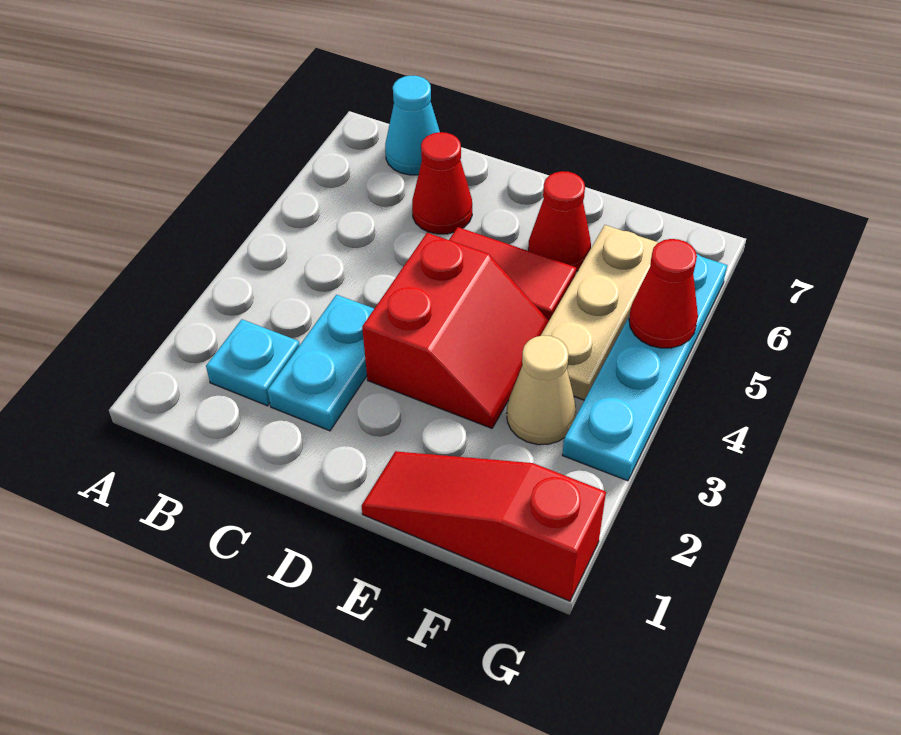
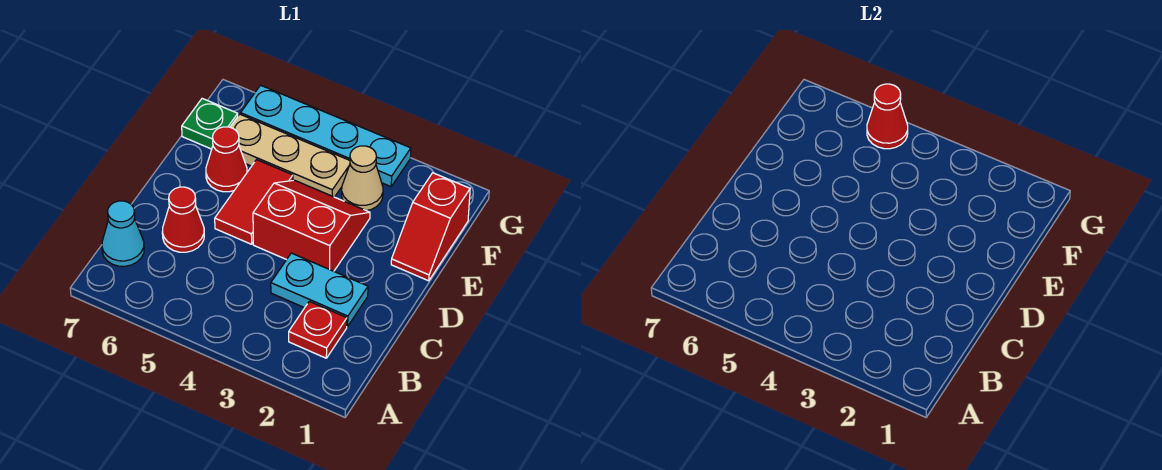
cyan 1x1 plate [206,319,300,406] -> red 1x1 plate [289,301,347,358]
red 1x3 slope [362,451,606,601] -> red 1x2 slope [391,173,470,281]
none -> green 1x1 plate [182,99,238,149]

